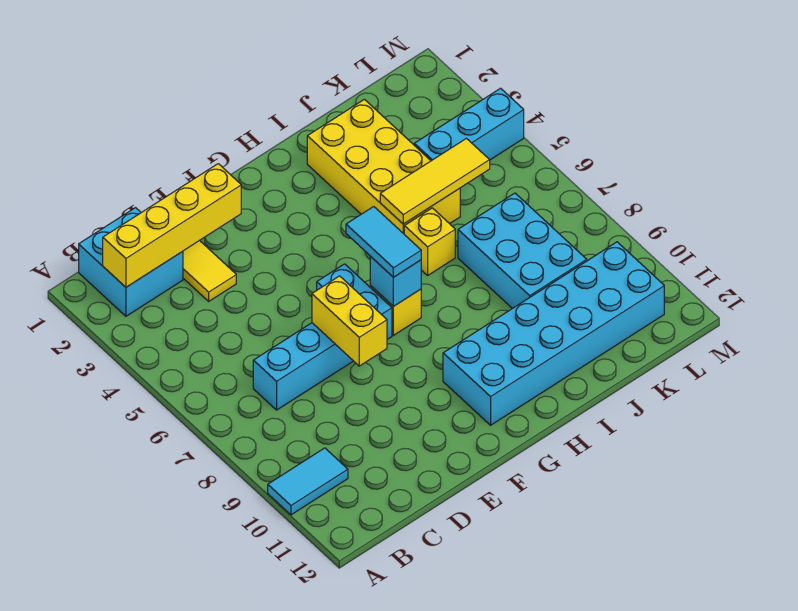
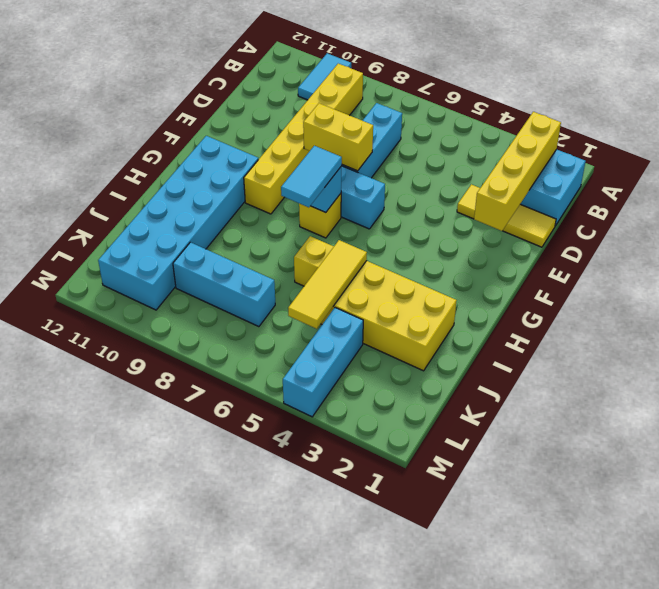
none -> yellow 1x6 brick [244,64,363,214]
cyan 1x2 tile [346,207,421,277] -> cyan 1x2 tile turned to [281,146,342,207]
cyan 2x3 brick [458,193,587,309] -> cyan 1x3 brick [173,242,275,327]

